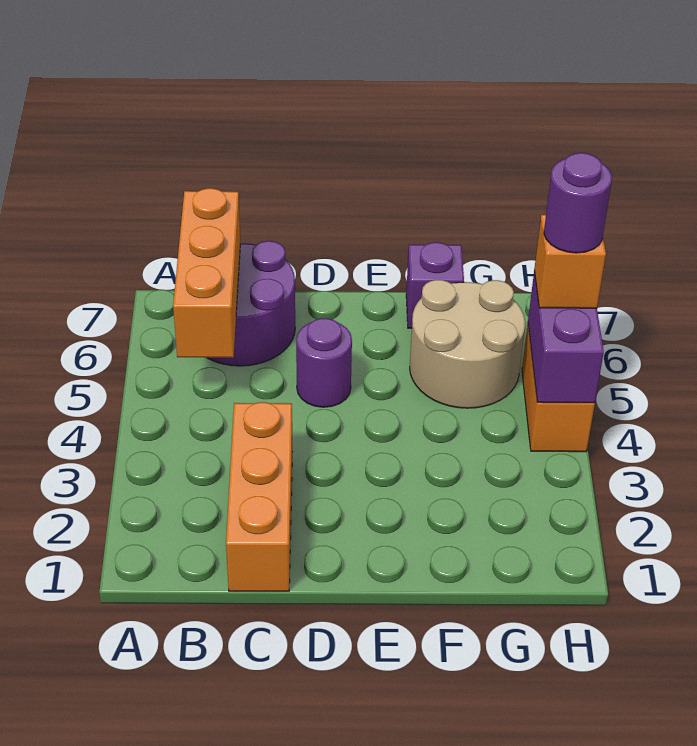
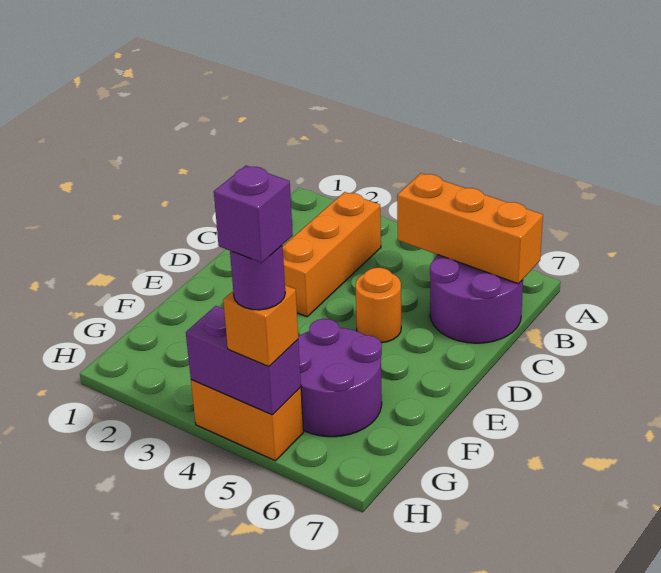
orange 1x3 brick [226,402,292,591] -> orange 1x3 brick turned to [283,192,381,317]
purple 1x1 round brick [296,318,352,407] -> orange 1x1 round brick [355,268,401,343]
tan 2x2 round brick [410,280,525,408] -> purple 2x2 round brick [298,319,382,437]
purple 1x1 brick [406,242,464,328] -> purple 1x1 brick moved to [214,166,293,263]

